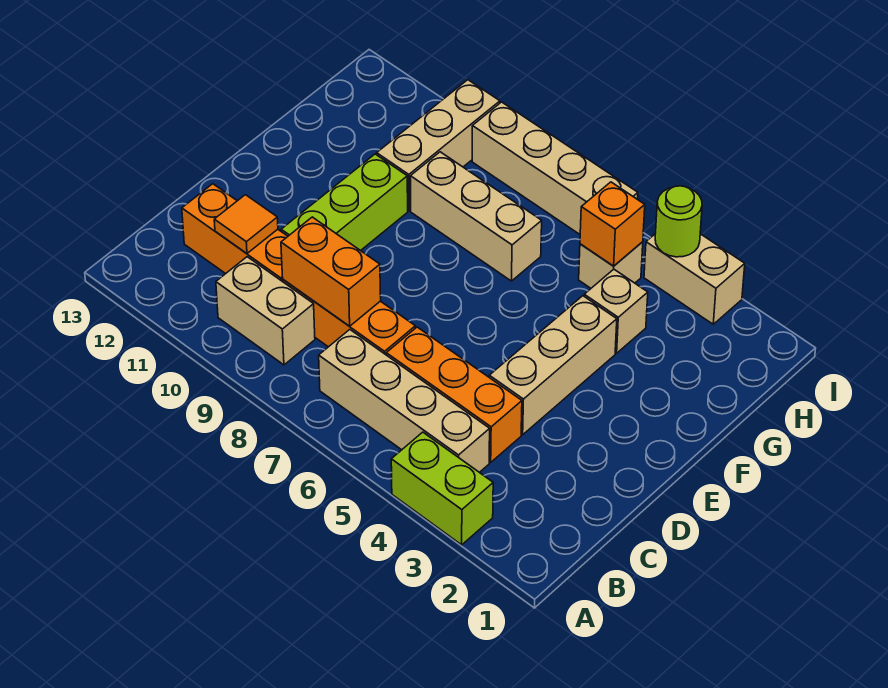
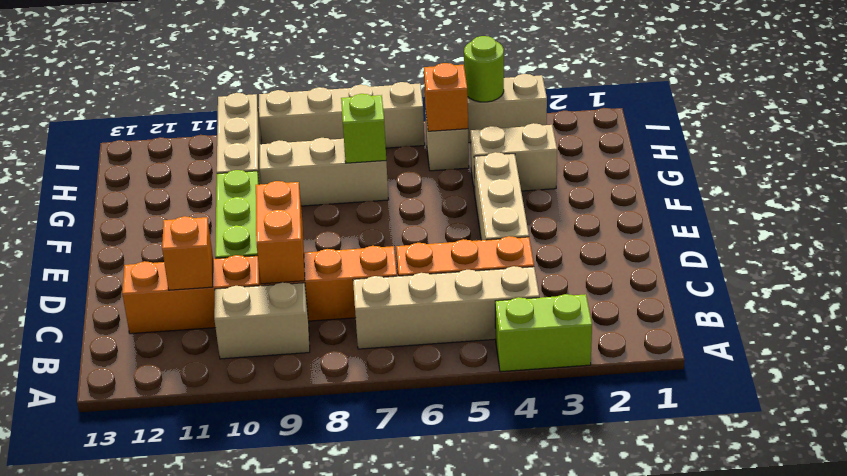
orange 1x2 brick [281,217,381,326] -> orange 1x2 brick turned to [256,181,305,284]
orange 1x1 tile [214,195,278,253] -> orange 1x1 brick [162,216,213,290]
tan 1x1 brick [584,269,648,353] -> tan 1x2 brick [470,123,557,193]
none -> lime 1x1 brick [341,94,386,163]

